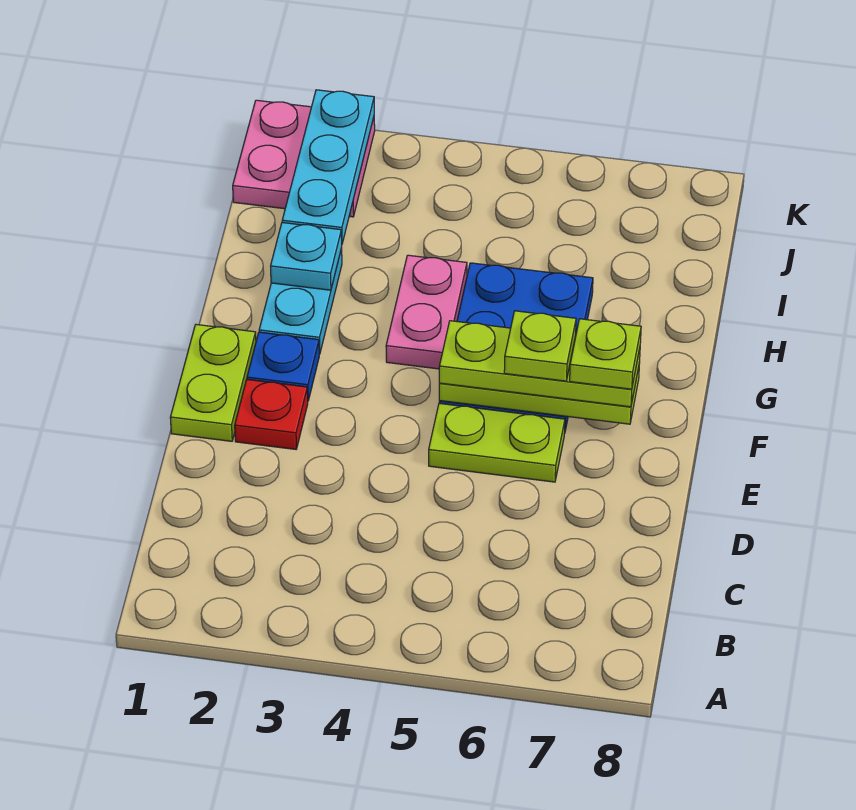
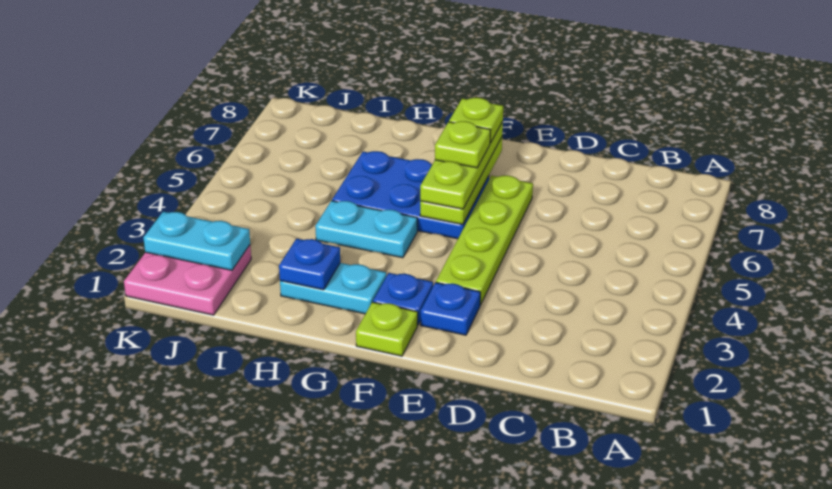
lime 1x2 plate [170,324,256,441] -> lime 1x1 plate [356,302,418,356]
red 1x1 plate [235,380,308,449] -> blue 1x1 plate [421,282,480,335]
lime 1x2 plate [429,403,565,482] -> lime 1x4 plate [436,175,533,305]
pink 1x2 plate [386,255,467,369] -> cyan 1x2 plate [315,201,417,258]
cyan 1x1 plate [271,223,342,290] -> blue 1x1 plate [279,239,340,290]
cyan 1x3 plate [282,90,374,243] -> cyan 1x2 plate [143,212,250,270]

